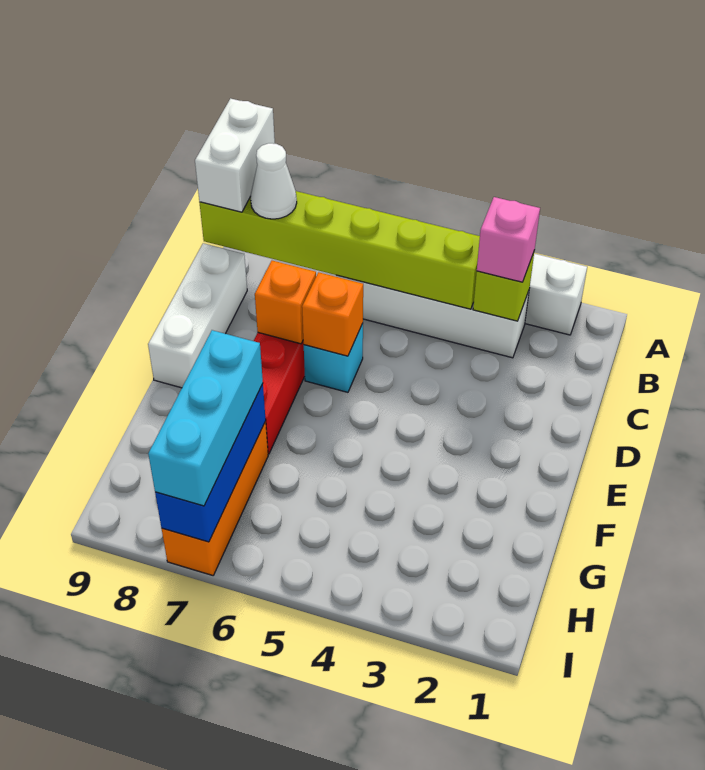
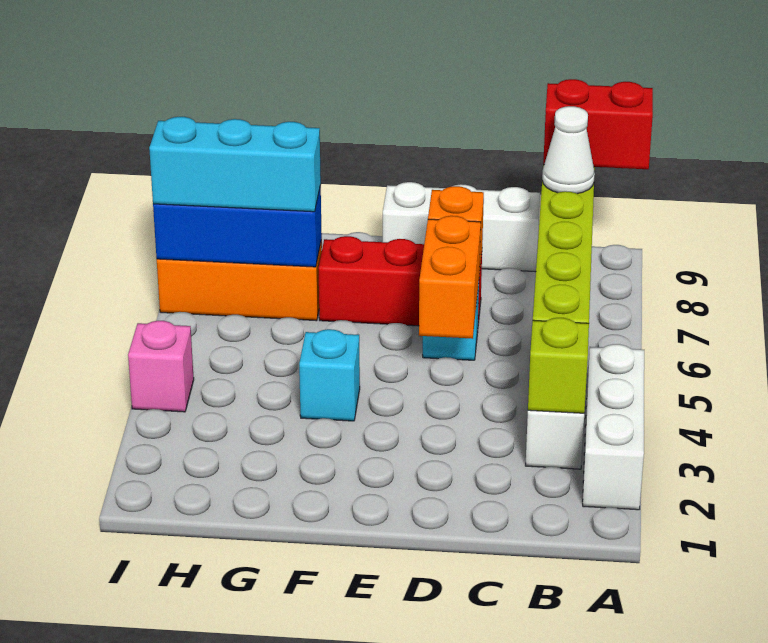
white 1x2 brick [195,98,275,212] -> red 1x2 brick [543,79,653,169]
pink 1x1 brick [477,197,540,282] -> pink 1x1 brick moved to [128,321,194,412]
orange 1x1 brick [302,272,363,356] -> orange 1x2 brick [419,216,481,339]
none -> cyan 1x1 brick [299,329,360,421]

